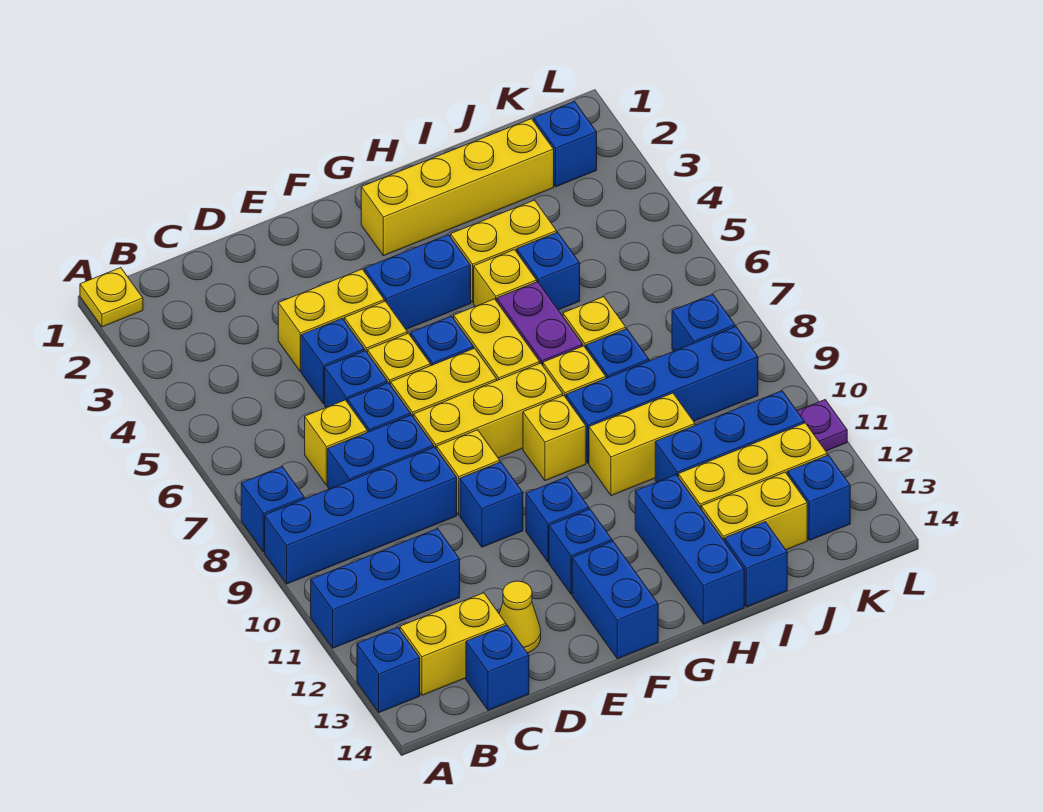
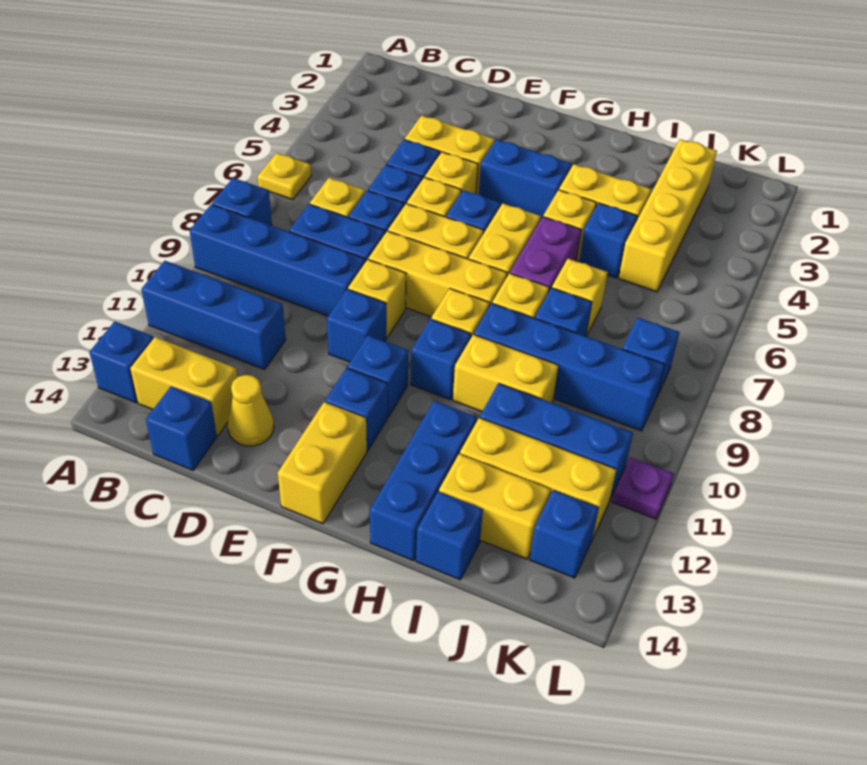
yellow 1x1 plate [80,268,143,327] -> yellow 1x1 plate moved to [258,153,311,200]
blue 1x2 brick [572,541,658,659] -> yellow 1x2 brick [278,402,367,524]
yellow 1x4 brick [361,119,554,256] -> yellow 1x4 brick turned to [619,139,717,292]
blue 1x1 brick [534,102,597,187] -> blue 1x1 brick moved to [411,319,471,400]

